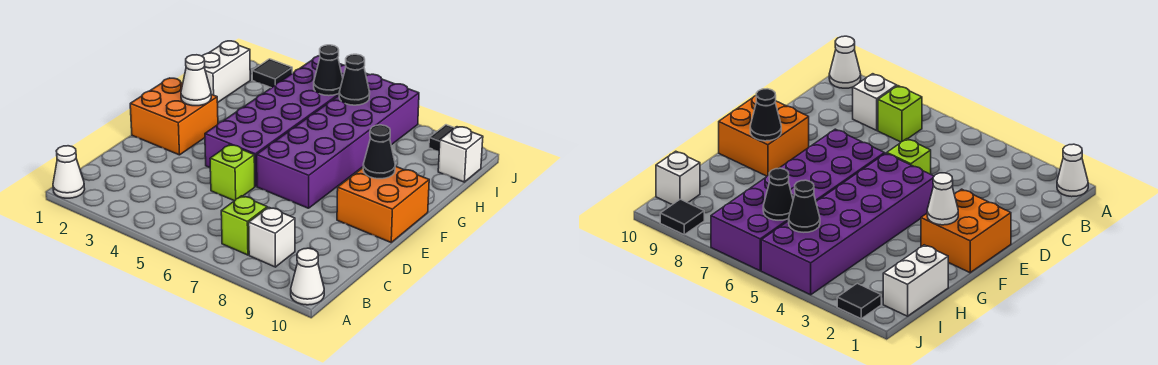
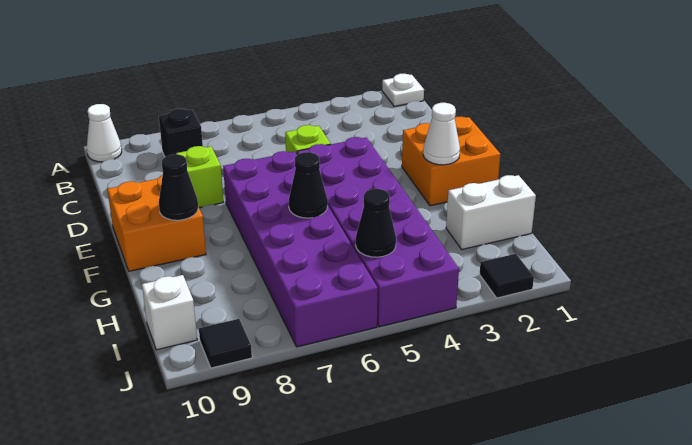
white 1x1 cone [53,146,85,198] -> white 1x1 plate [382,74,424,106]
lime 1x1 brick [221,196,267,255] -> lime 1x1 brick moved to [176,146,223,208]
white 1x1 brick [249,207,295,267] -> black 1x1 brick [159,109,203,157]
white 1x2 brick [202,41,250,103] -> white 1x2 brick turned to [446,175,536,249]
black 1x1 cone [339,54,370,105] -> black 1x1 cone moved to [289,152,328,218]

